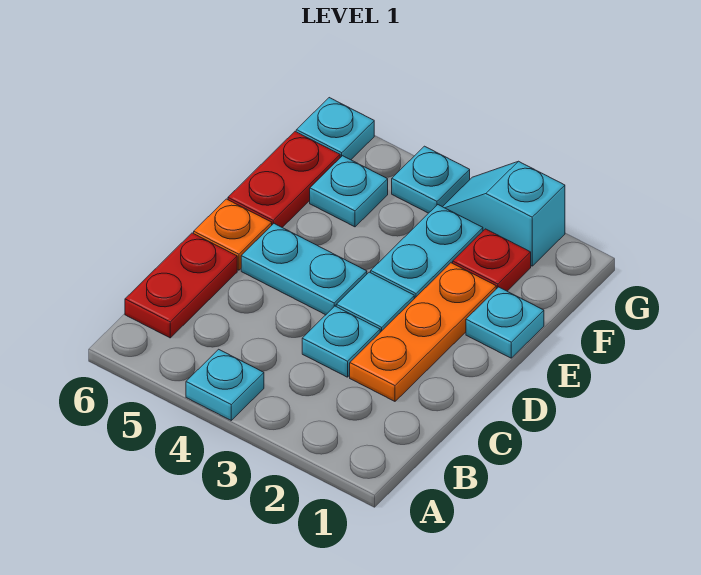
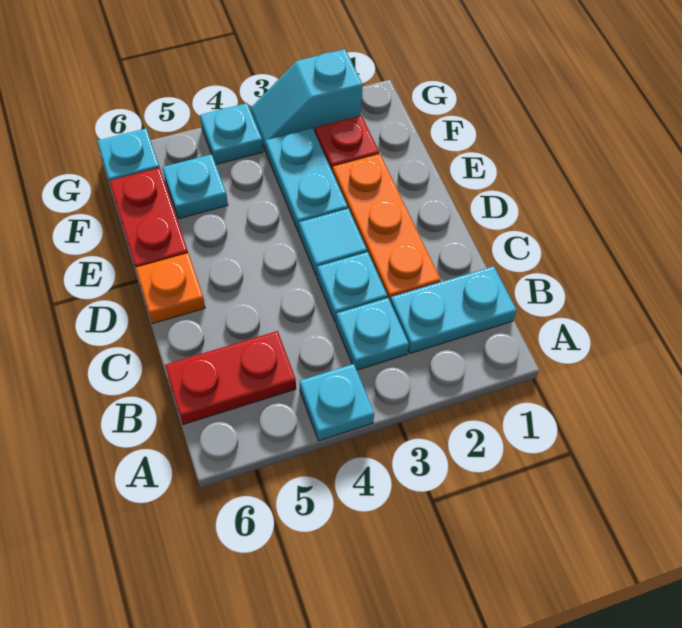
red 1x2 plate [125,233,237,338] -> red 1x2 plate turned to [165,331,296,424]
cyan 1x2 plate [241,224,367,315] -> cyan 1x2 plate moved to [390,266,517,353]
cyan 1x1 plate [466,287,544,358] -> cyan 1x1 plate moved to [336,298,409,370]

